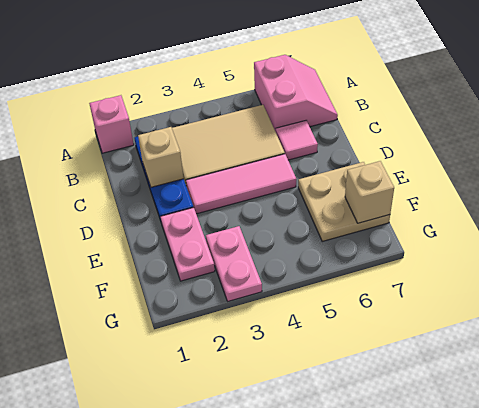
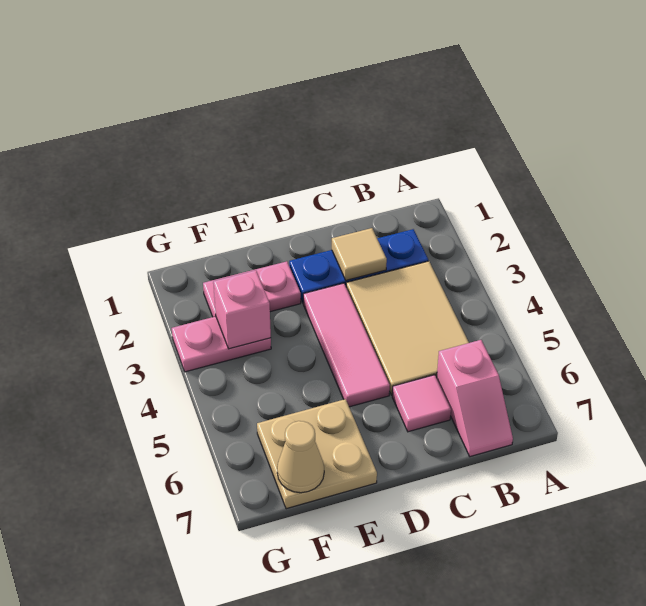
pink 1x1 brick [89,95,134,153] -> pink 1x1 brick moved to [213,270,271,349]
pink 2x2 slope [254,55,338,132] -> pink 1x2 slope [437,340,513,457]
tan 1x1 brick [138,127,184,187] -> tan 1x1 tile [332,228,387,280]
tan 1x1 brick [345,161,394,223] -> tan 1x1 cone [277,421,324,493]

